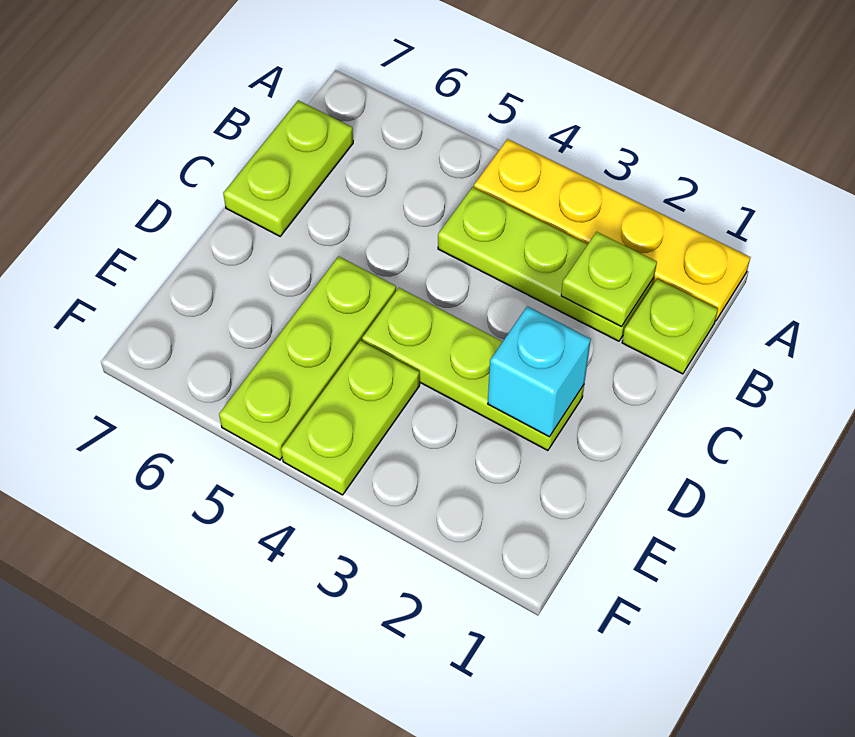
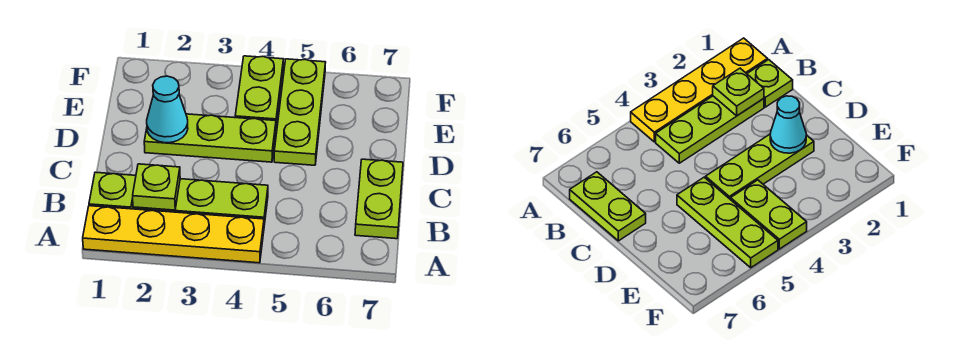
cyan 1x1 brick [488,306,591,437] -> cyan 1x1 cone [147,76,188,143]

